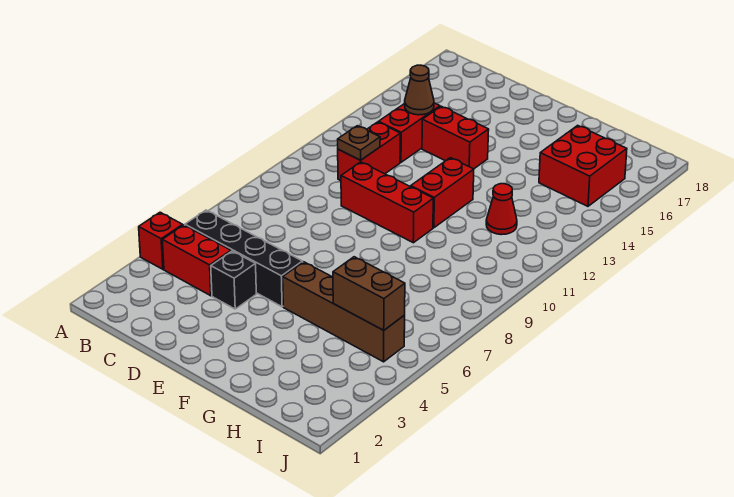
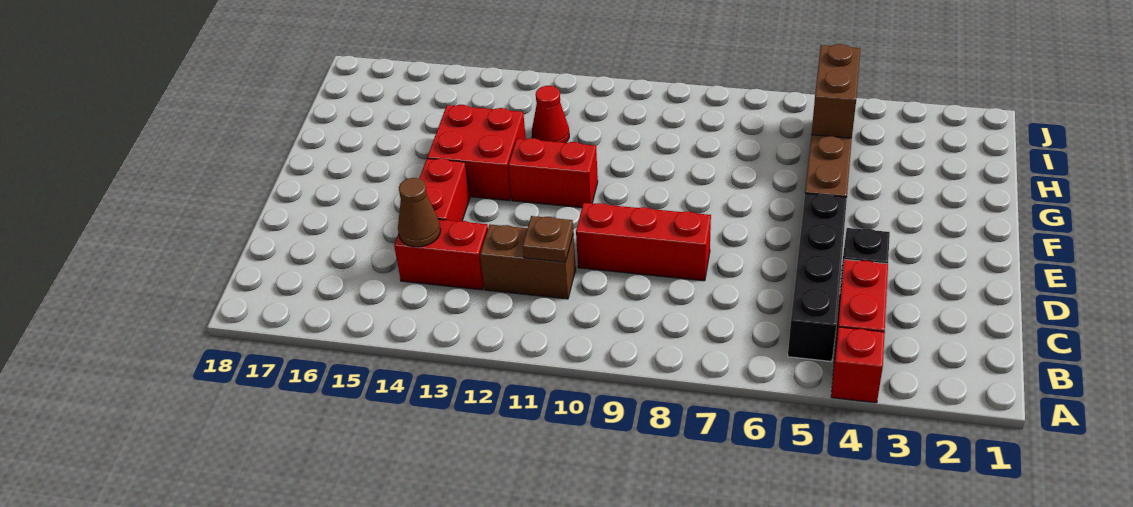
red 1x2 brick [338,122,400,181] -> brown 1x2 brick [480,225,576,299]
red 1x3 brick [341,162,433,243] -> red 1x3 brick turned to [576,203,711,281]
red 2x2 brick [539,125,627,206] -> red 2x2 brick moved to [427,105,526,201]

